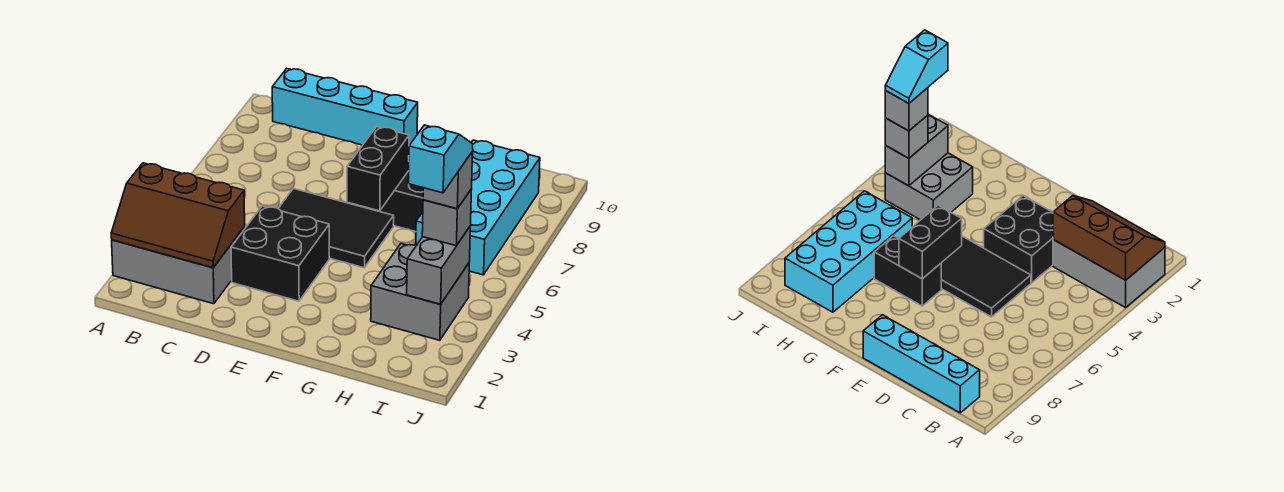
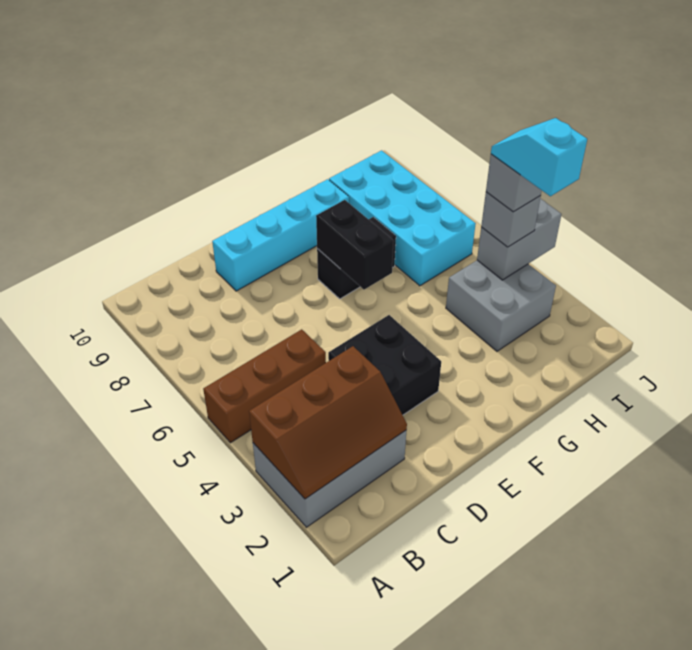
none -> brown 1x3 brick [203,329,326,443]
cyan 1x4 brick [272,69,418,145] -> cyan 1x4 brick moved to [212,179,349,291]
black 2x3 tile [278,189,394,268] -> none
grey 1x2 brick [407,227,470,304] -> grey 1x2 brick turned to [477,199,561,280]

